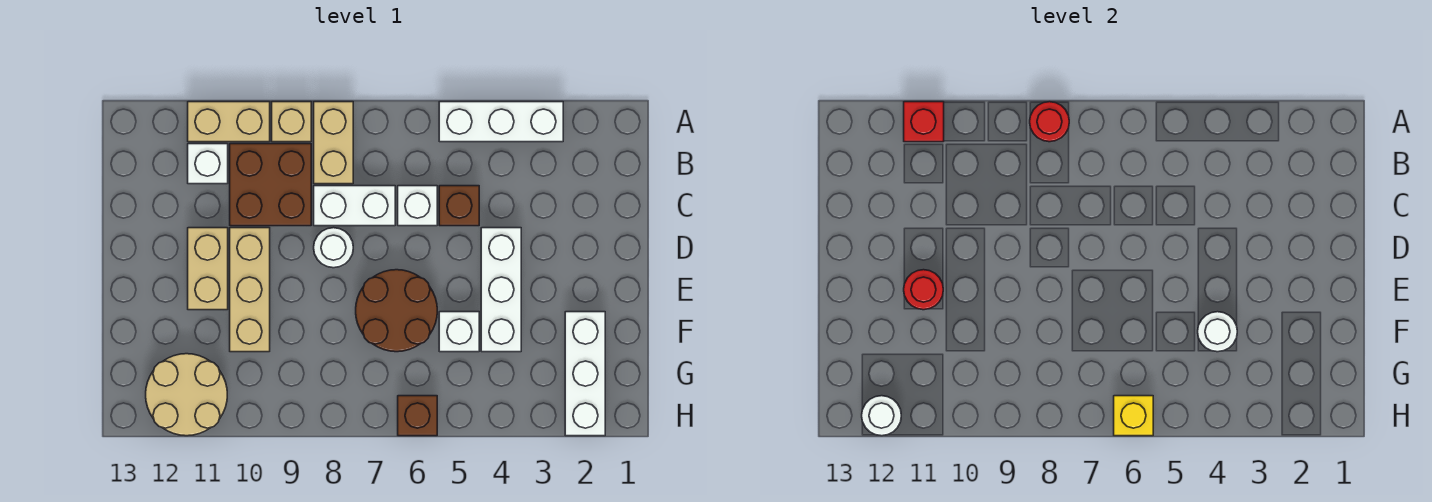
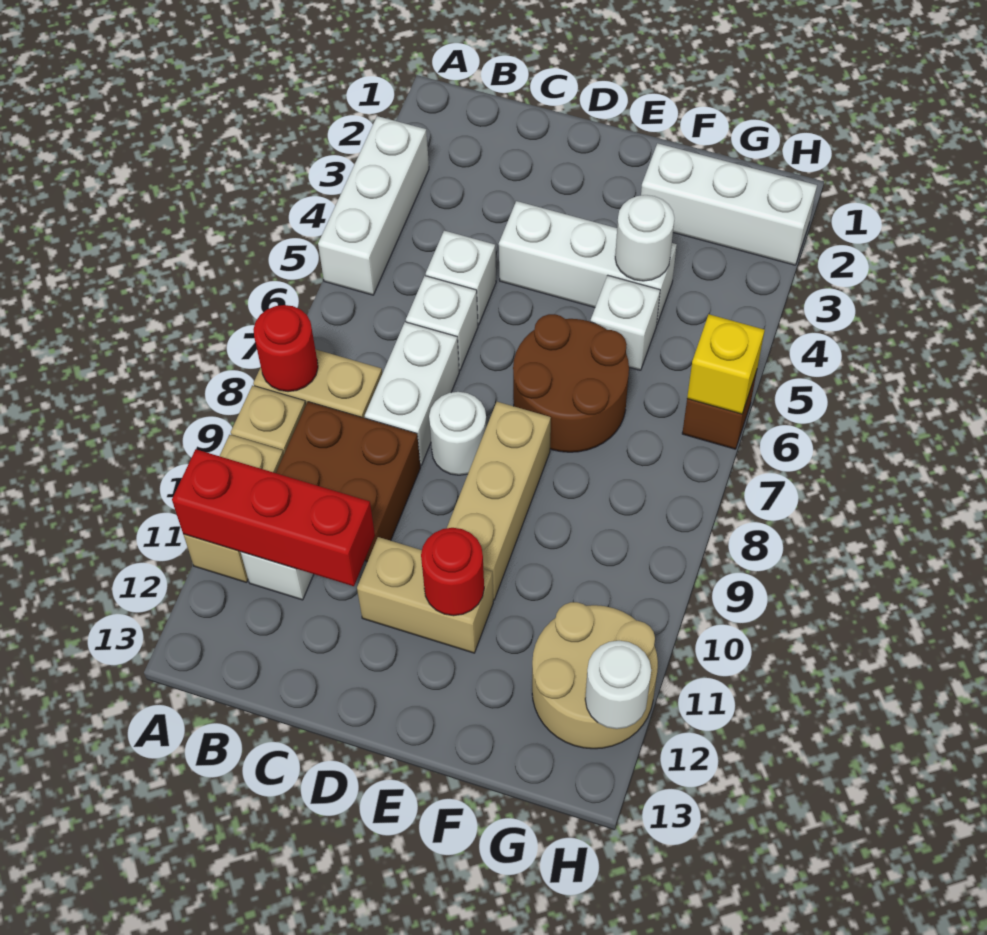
red 1x1 brick [904,102,944,142] -> red 1x3 brick [172,449,375,586]
brown 1x1 brick [439,186,479,226] -> white 1x1 brick [426,231,496,325]
tan 1x3 brick [230,228,270,352] -> tan 1x3 brick turned to [447,402,551,600]

